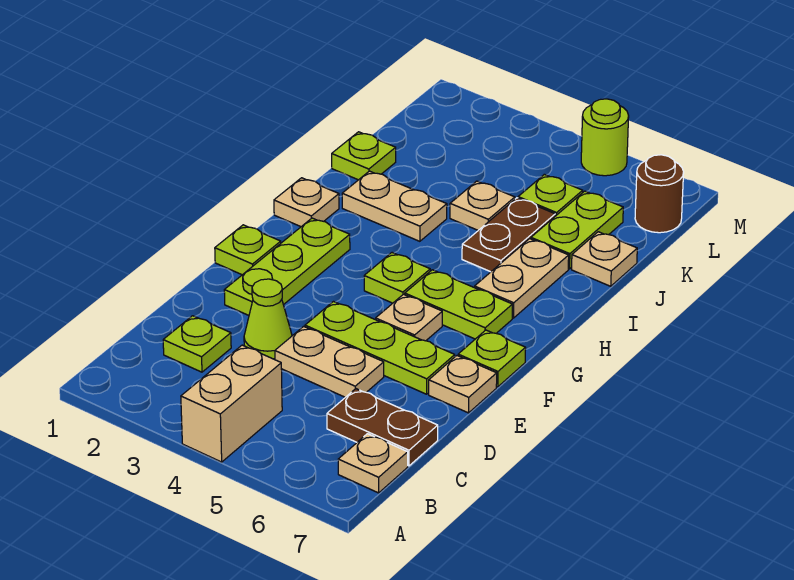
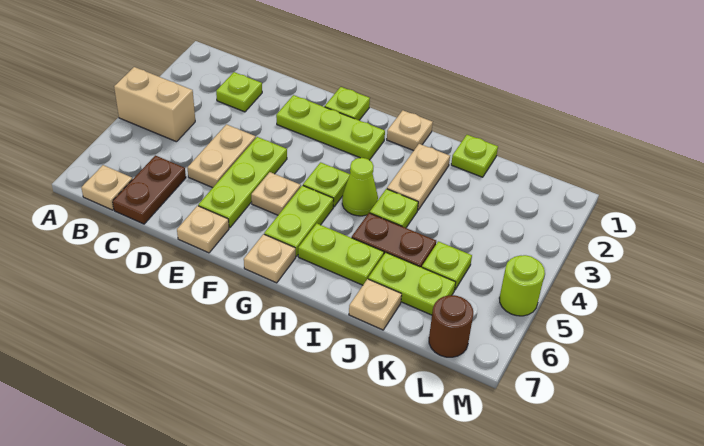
lime 1x1 cone [244,279,292,359] -> lime 1x1 cone moved to [342,158,378,216]
lime 1x1 plate [458,330,526,387] -> lime 1x1 plate moved to [370,189,418,228]
tan 1x2 plate [475,239,569,318] -> lime 1x2 plate [298,224,384,285]
tan 1x1 plate [450,181,515,230] -> tan 1x1 plate moved to [244,234,296,283]

